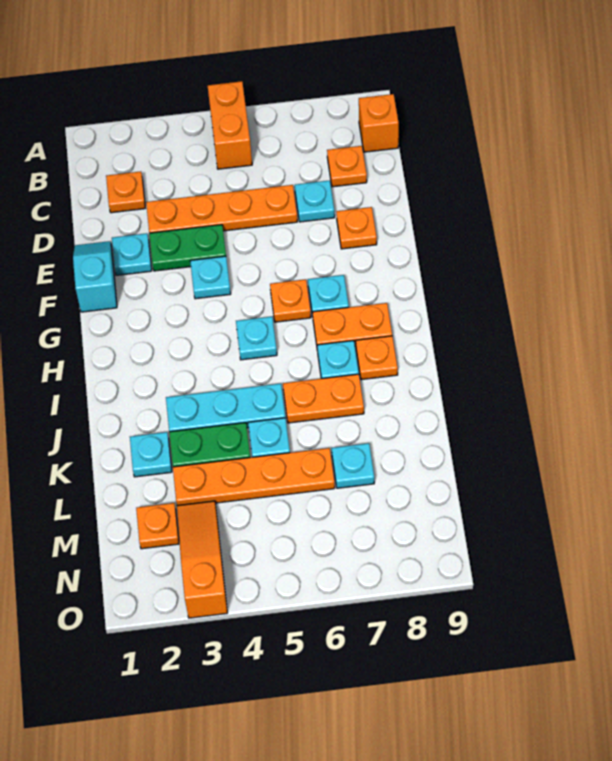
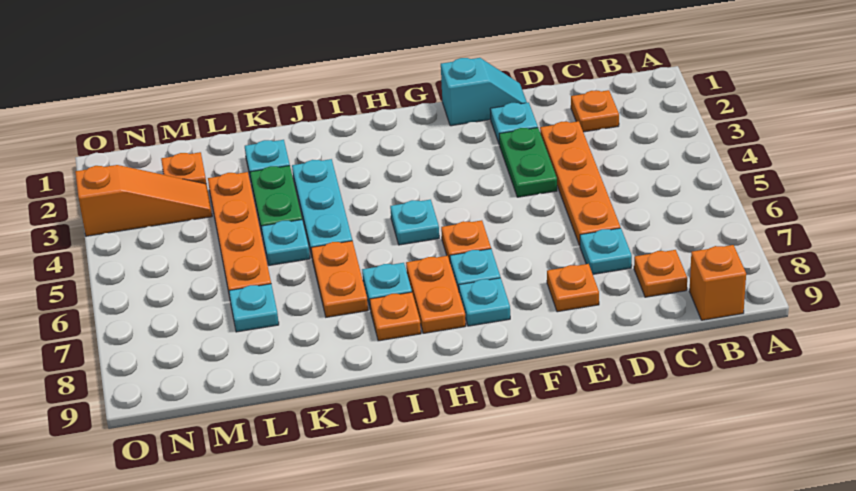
orange 1x2 brick [208,81,252,169] -> none
cyan 1x1 plate [190,256,231,299] -> cyan 1x1 plate moved to [459,278,510,326]

